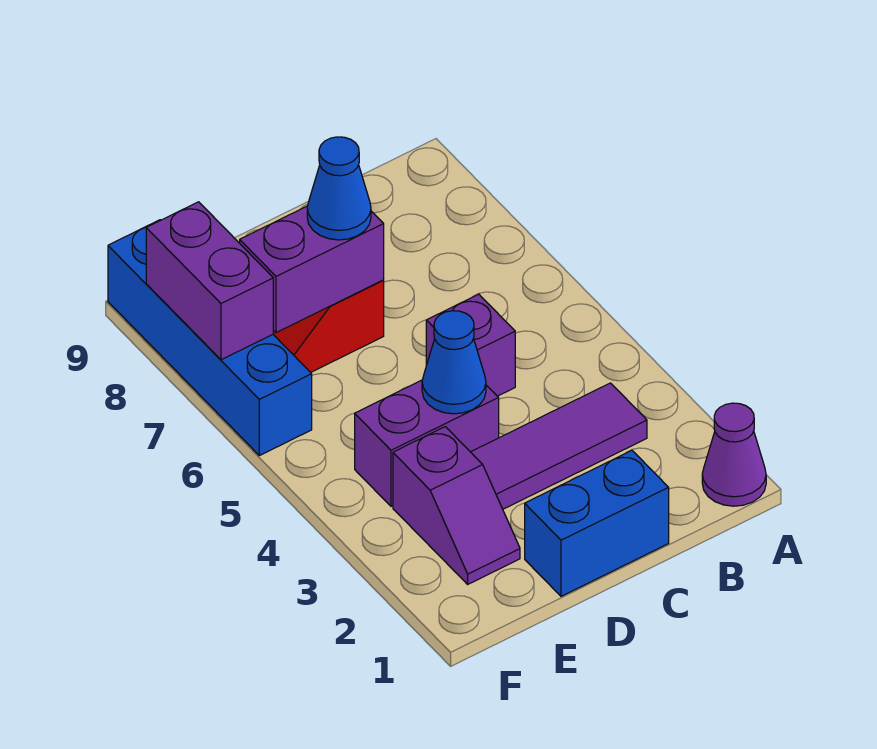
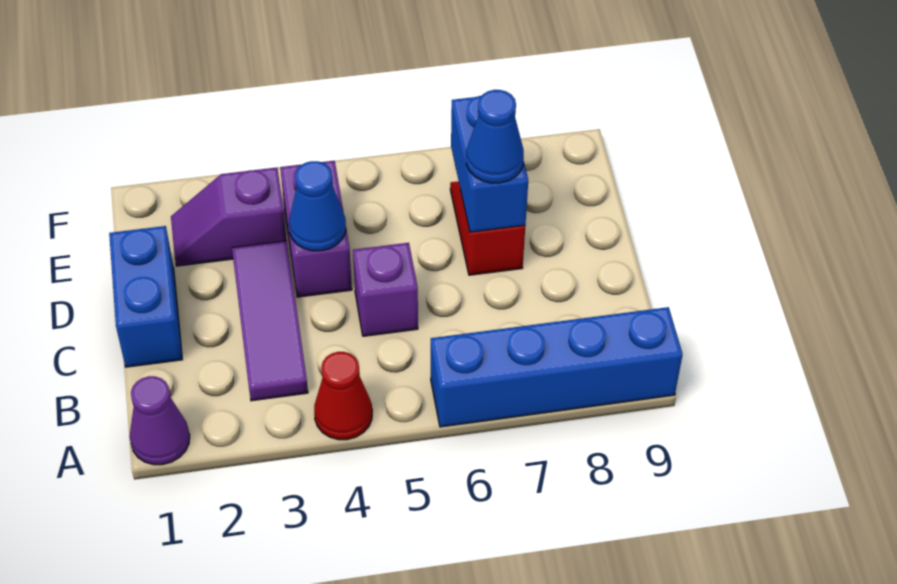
none -> red 1x1 cone [314,352,372,440]
purple 1x2 brick [240,206,384,333] -> blue 1x2 brick [451,96,528,232]
blue 1x4 brick [108,220,312,456] -> blue 1x4 brick moved to [431,307,683,427]
purple 1x2 brick [146,202,273,360] -> none

